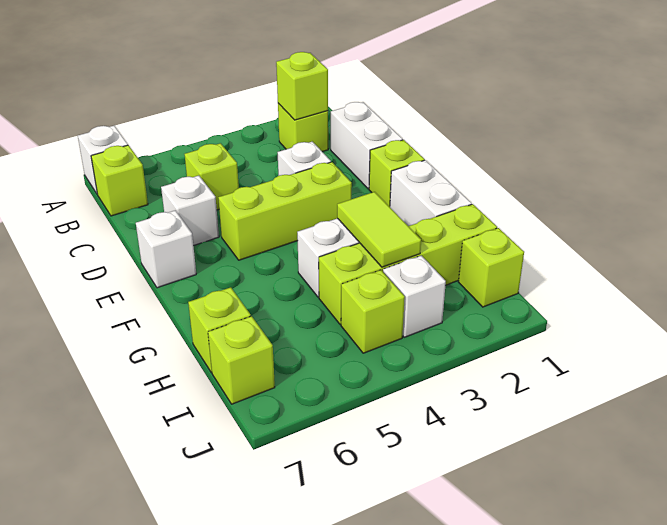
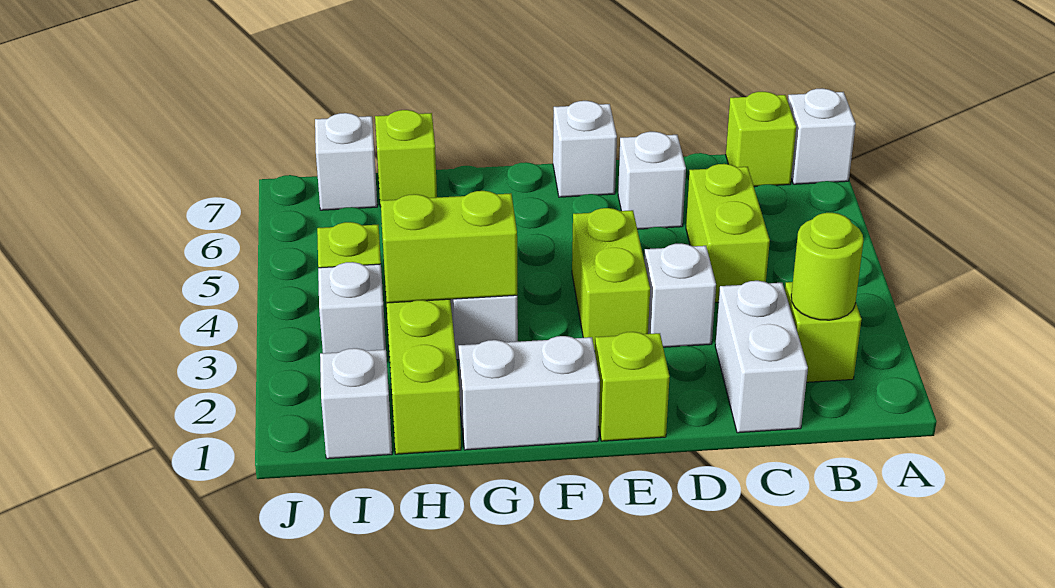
lime 1x1 brick [276,52,328,120] -> lime 1x1 round brick [791,213,863,320]
white 1x2 brick [331,102,403,189] -> white 1x2 brick turned to [715,281,808,433]
lime 1x1 brick [185,143,239,210] -> lime 1x2 brick [686,164,770,302]
lime 1x3 brick [218,162,352,260] -> lime 1x2 brick [572,208,650,351]
lime 1x2 tile [337,192,421,267] -> lime 1x2 brick [381,191,517,303]
lime 1x1 brick [459,228,524,307] -> white 1x1 brick [320,348,392,459]
lime 1x1 brick [208,316,275,404] -> white 1x1 brick [315,113,377,210]

